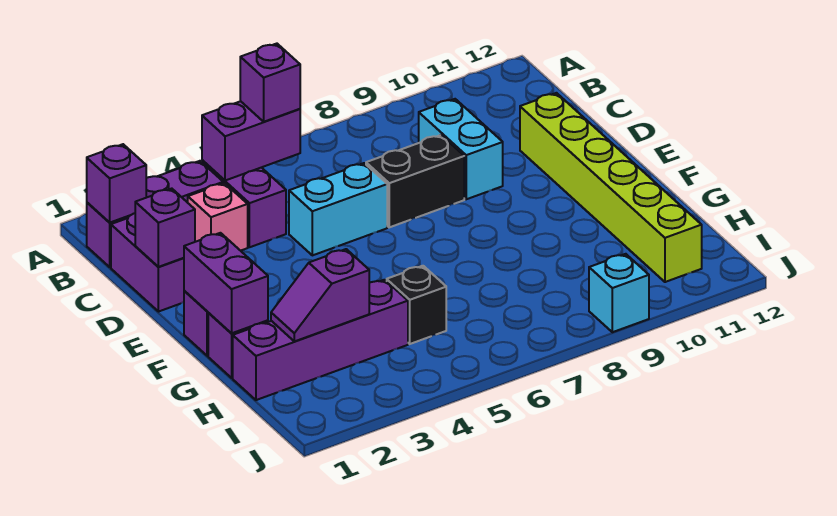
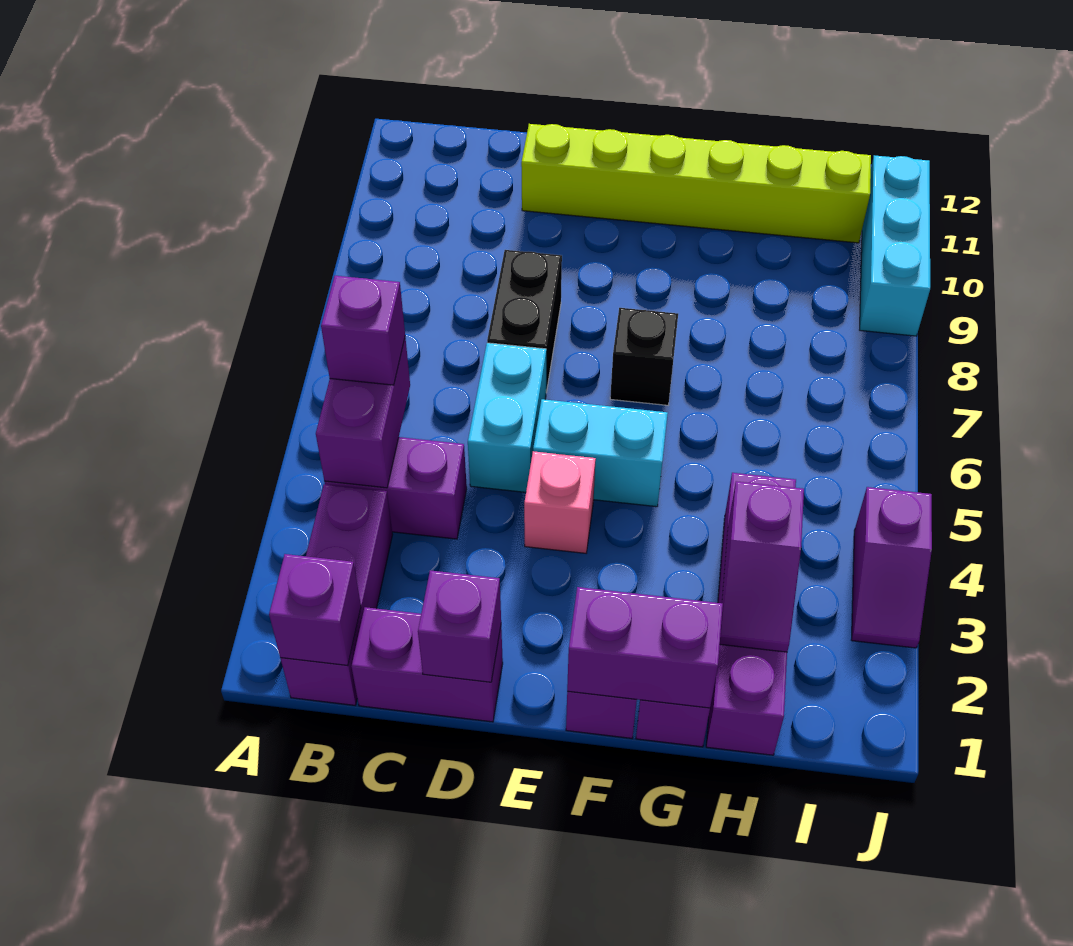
pink 1x1 brick [188,183,248,251] -> pink 1x1 brick moved to [524,451,596,553]
cyan 1x2 brick [419,99,503,199] -> cyan 1x2 brick moved to [533,399,668,507]
black 1x1 brick [387,266,446,344] -> black 1x1 brick moved to [610,308,678,405]
none -> purple 1x2 slope [851,487,932,648]
cyan 1x1 brick [589,254,649,332] -> cyan 1x3 brick [860,155,930,336]

